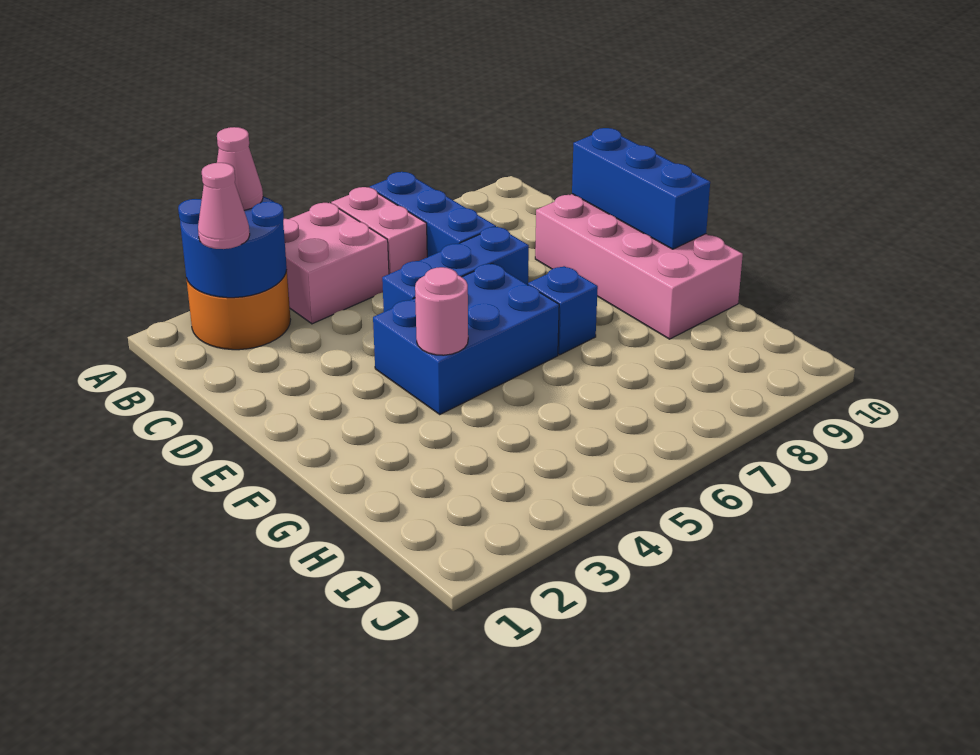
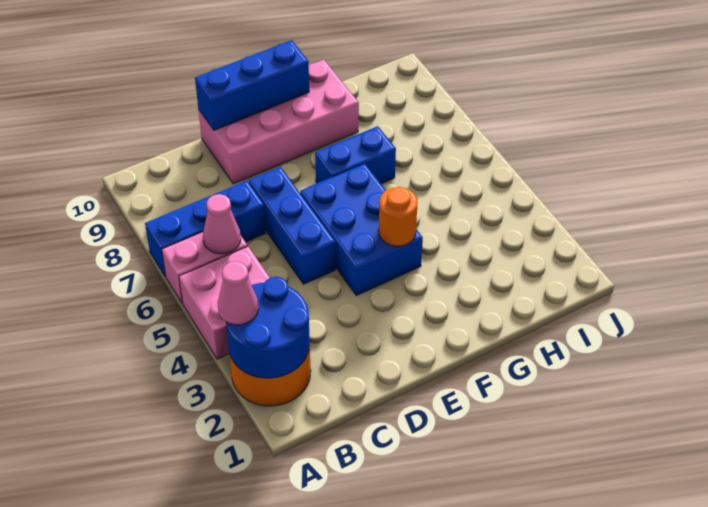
pink 1x1 cone [198,163,250,249] -> pink 1x1 cone moved to [203,194,241,254]
pink 1x1 round brick [415,267,468,355] -> orange 1x1 round brick [379,187,418,246]
blue 1x1 brick [528,266,598,355] -> blue 1x2 brick [315,126,396,184]

